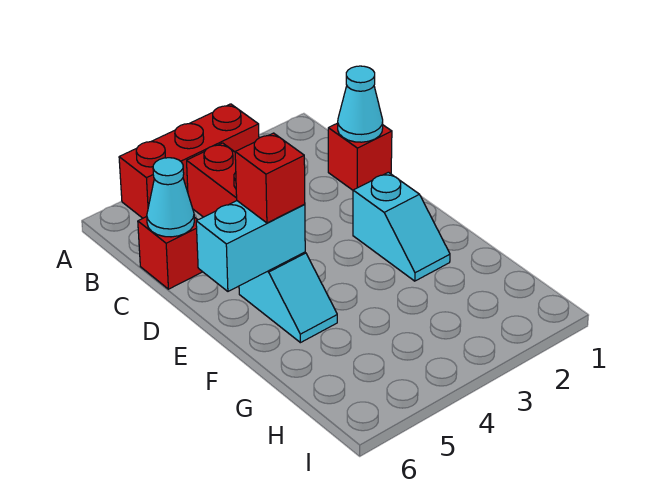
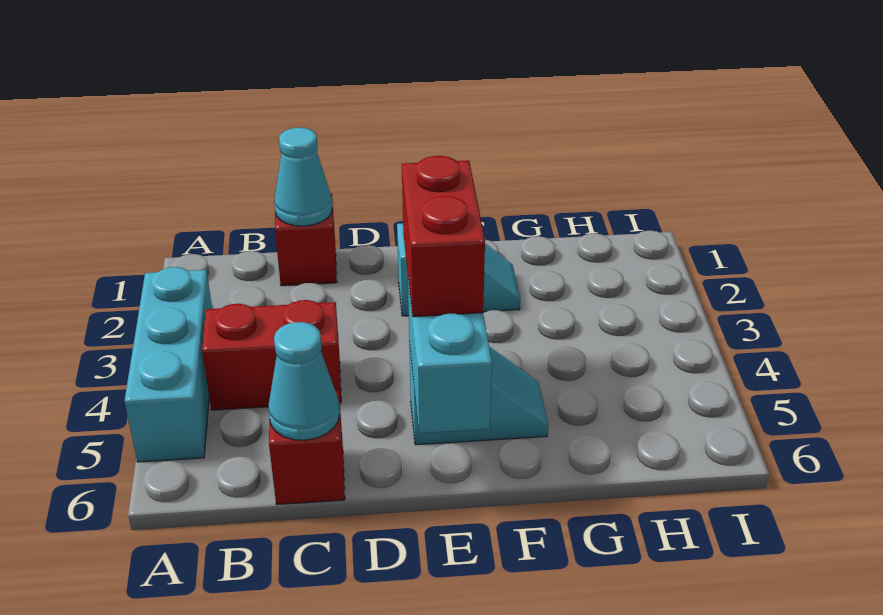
red 1x3 brick [119,104,259,218] -> cyan 1x3 brick [124,267,212,462]
red 1x1 brick [235,133,305,223] -> red 1x2 brick [402,156,485,317]

